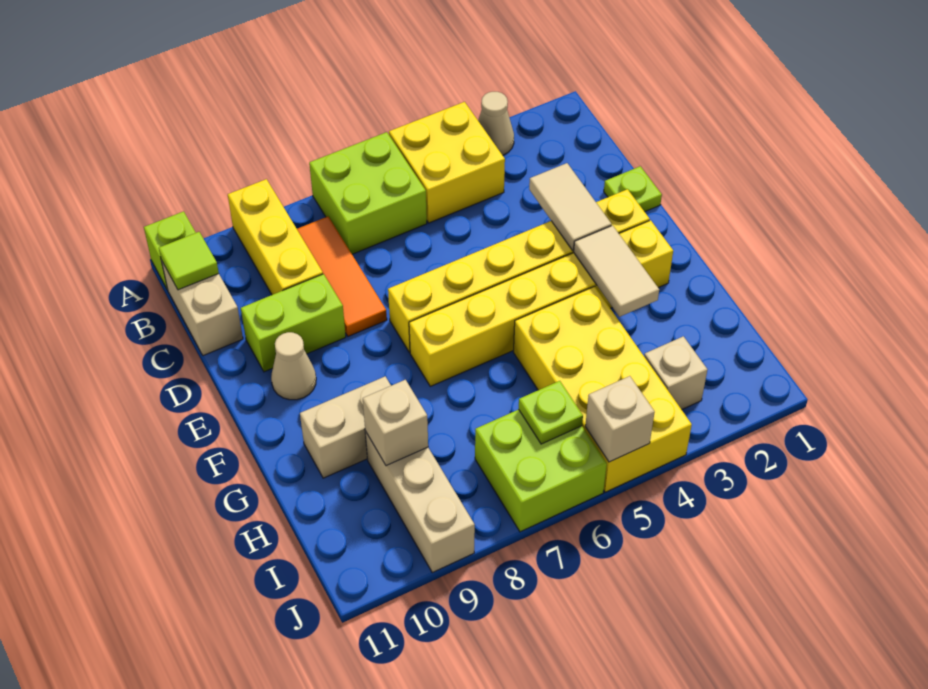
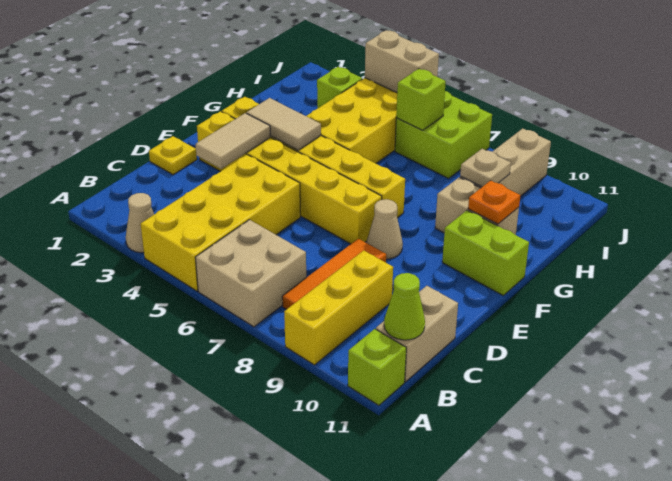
yellow 2x2 brick [389,102,505,223] -> yellow 2x4 brick [141,155,300,291]
lime 2x2 brick [309,132,427,254] -> tan 2x2 brick [195,220,306,327]
lime 1x1 tile [159,232,219,290] -> lime 1x1 cone [384,273,425,340]
lime 1x1 plate [604,166,662,212] -> yellow 1x1 plate [149,136,197,175]
lime 1x2 brick [241,274,346,372] -> lime 1x2 brick moved to [442,210,529,295]
tan 1x1 cone [271,332,316,400] -> tan 1x1 cone moved to [367,199,403,259]
tan 1x2 tile [573,225,659,317] -> tan 1x2 tile turned to [246,98,321,150]
none -> orange 1x1 plate [468,180,521,224]
tan 1x1 brick [363,380,428,466] -> tan 1x1 plate [460,149,511,187]
tan 1x1 brick [644,336,707,410] -> lime 1x1 brick [317,67,362,108]
lime 1x1 plate [519,381,583,444] -> lime 1x1 brick [396,69,446,130]
tan 1x1 brick [585,376,655,462] -> tan 1x2 brick [365,31,439,93]

